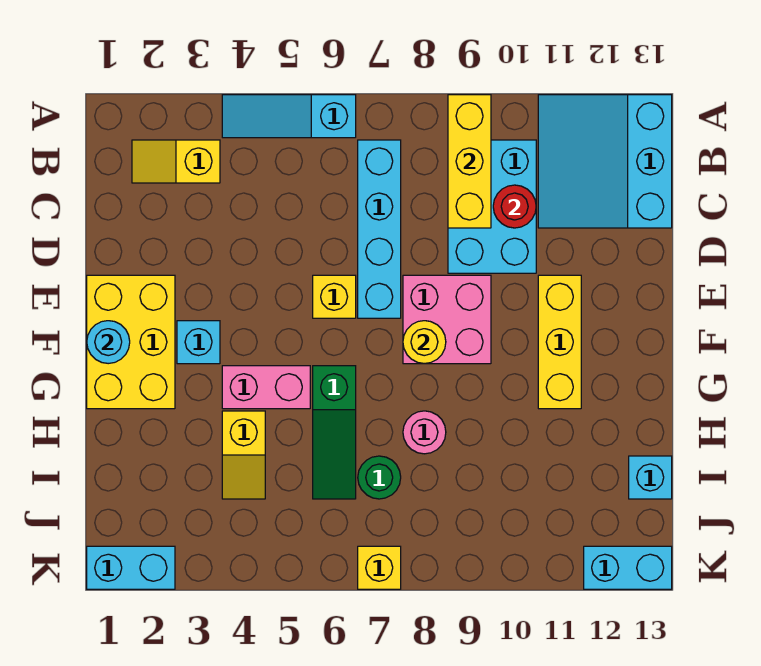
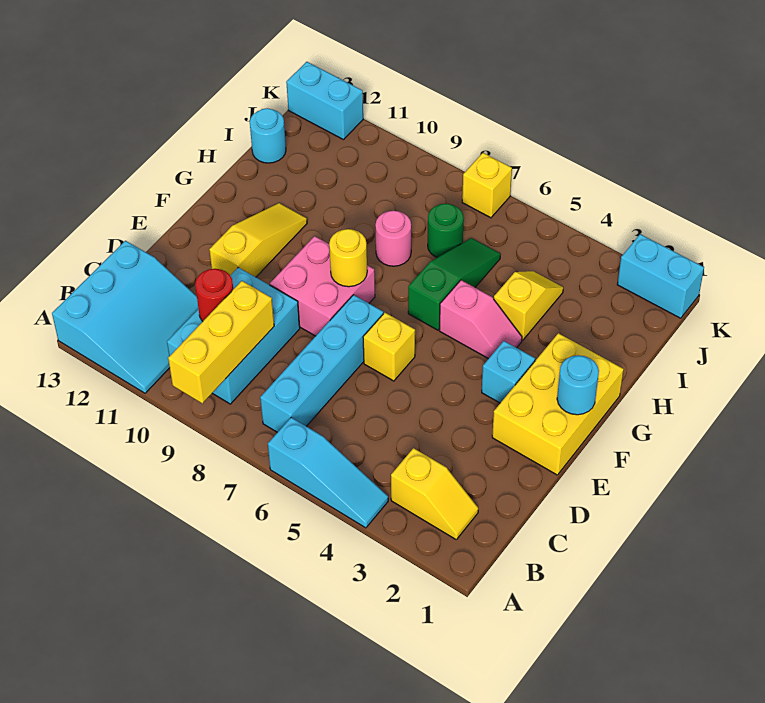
yellow 1x3 brick [538,275,581,409] -> yellow 1x3 slope [209,203,307,277]
pink 1x2 brick [222,366,310,409] -> pink 1x2 slope [440,280,522,359]
cyan 1x1 brick [629,456,672,499] -> cyan 1x1 round brick [250,108,286,163]

